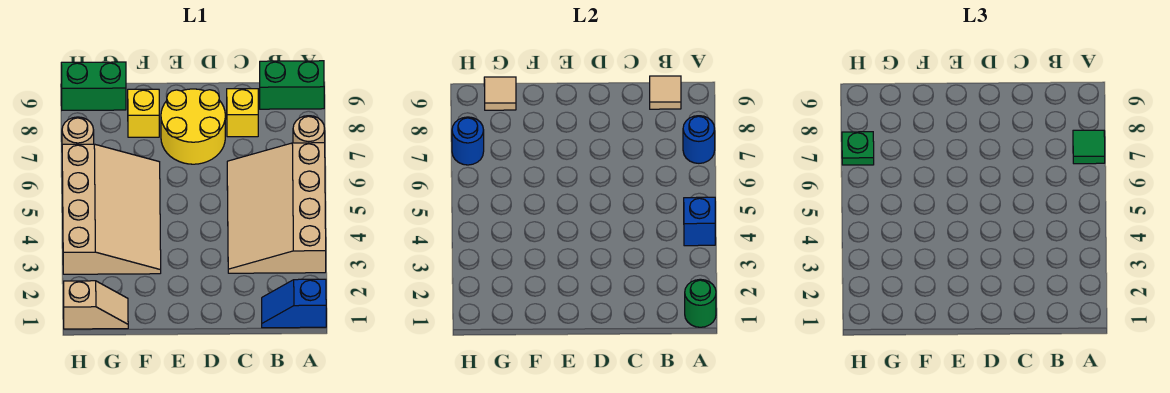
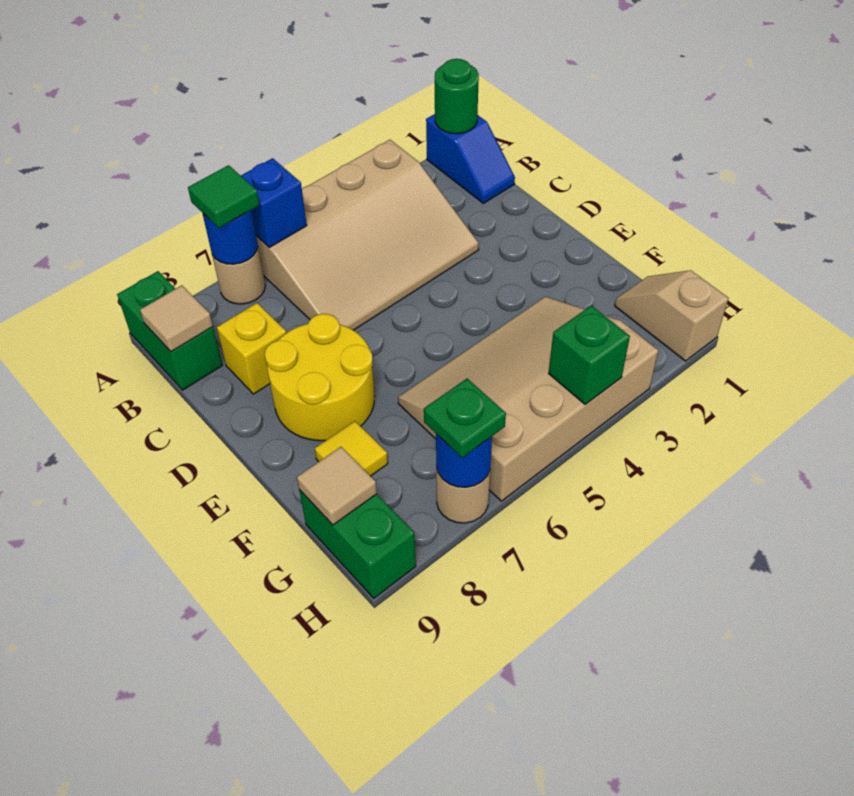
blue 1x1 brick [684,197,715,246] -> blue 1x1 brick moved to [241,158,307,248]
yellow 1x1 brick [128,89,159,137] -> yellow 1x1 tile [315,421,388,476]
none -> green 1x1 brick [548,306,630,404]

